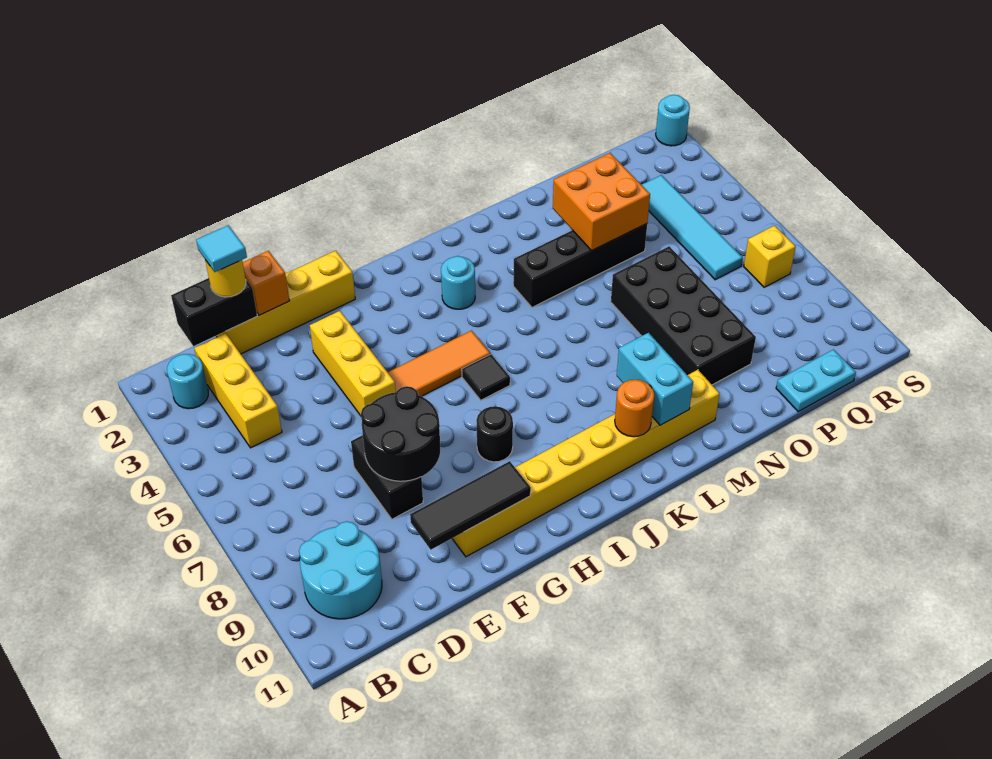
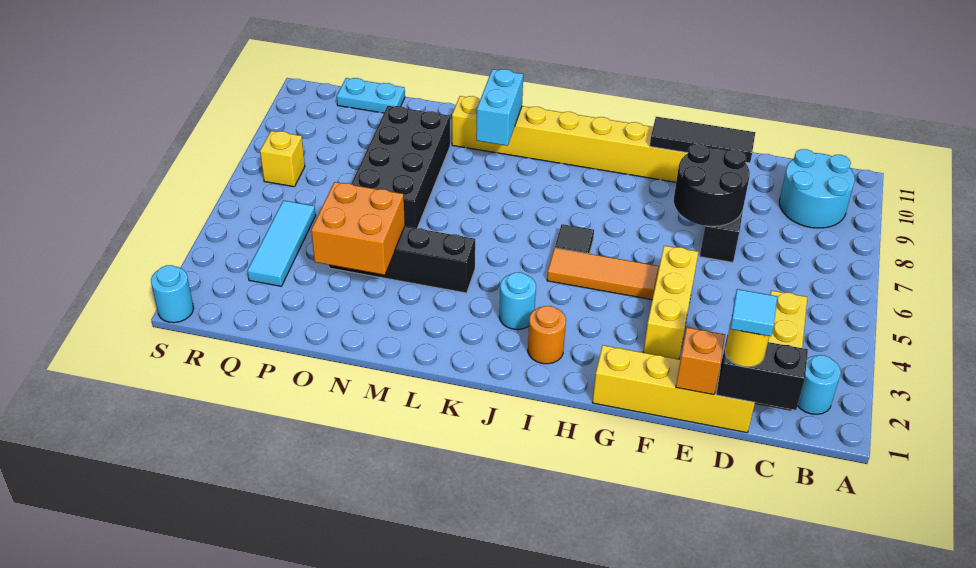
black 1x1 round brick [476,406,513,462] -> none
orange 1x1 round brick [615,380,654,437] -> orange 1x1 round brick moved to [528,306,566,364]
cyan 1x4 tile [642,175,743,280] -> cyan 1x3 tile [247,200,316,286]

